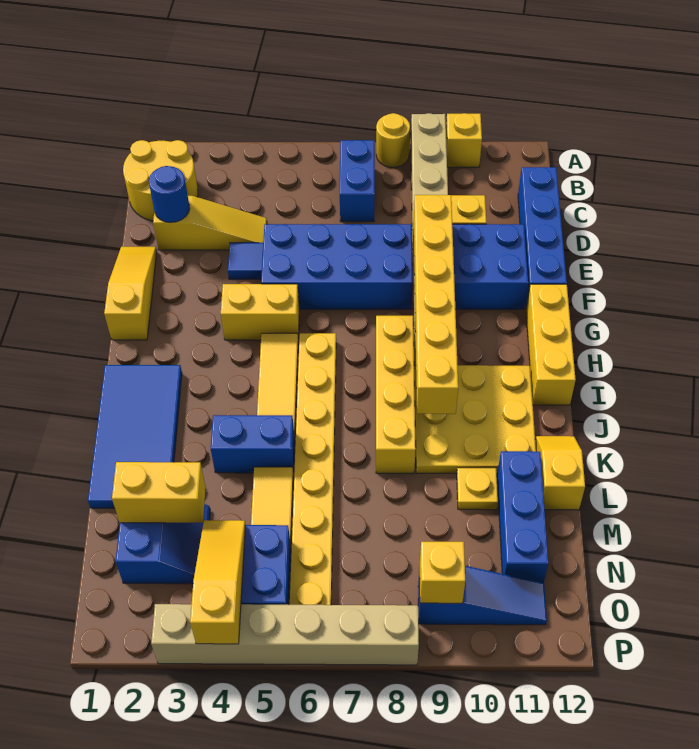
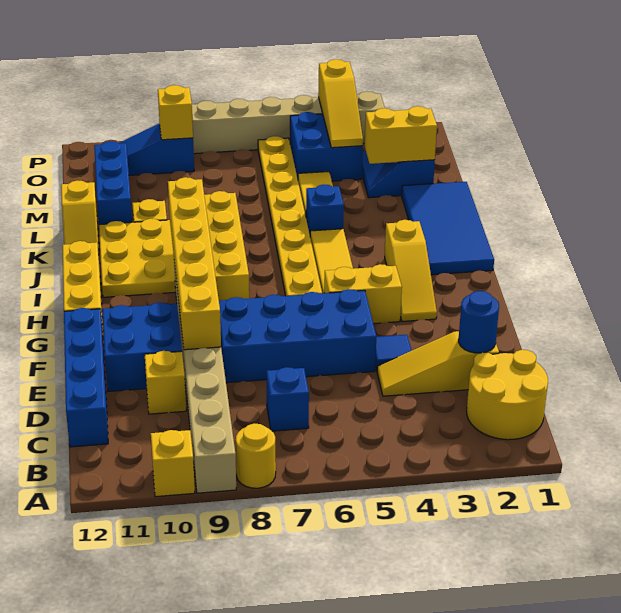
blue 1x2 brick [340,140,375,222] -> blue 1x1 brick [266,367,309,431]
yellow 1x3 slope [104,247,157,340] -> yellow 1x3 slope moved to [385,220,437,321]
blue 1x2 brick [211,415,295,473] -> blue 1x1 brick [306,184,344,234]

